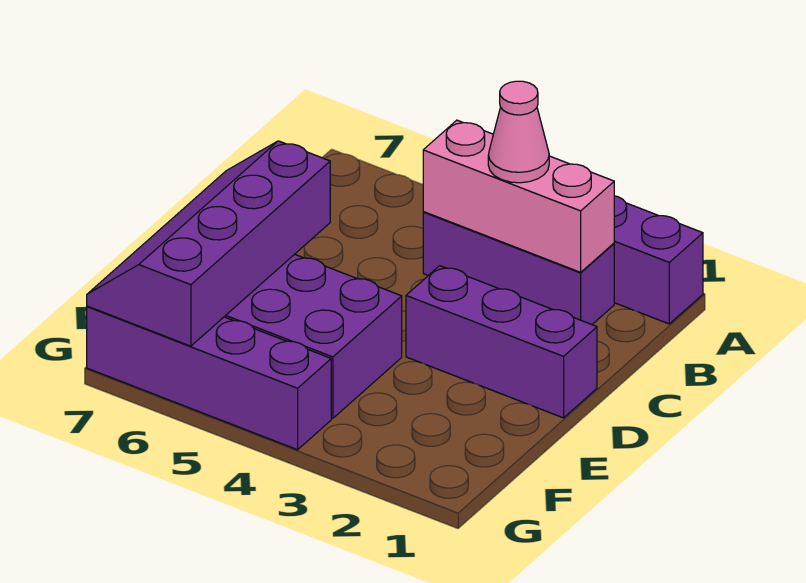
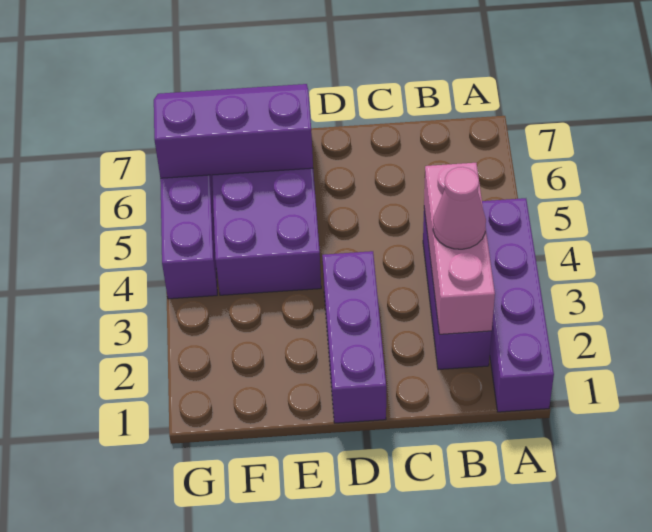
purple 2x4 slope [87,141,330,346] -> purple 2x3 slope [154,84,313,178]

